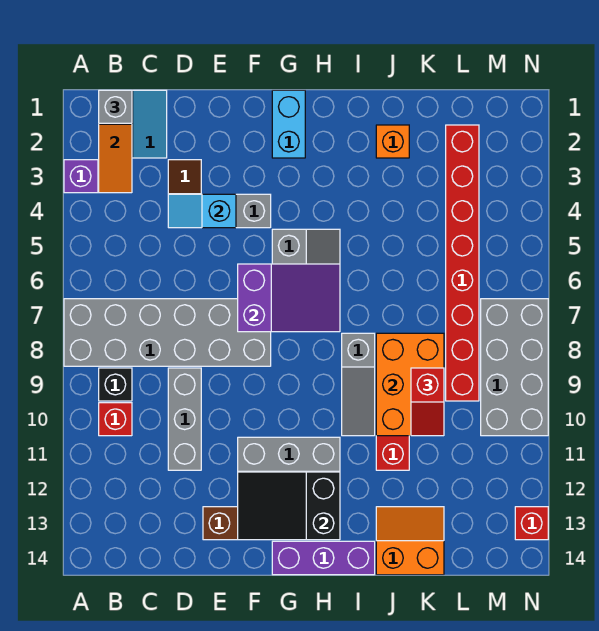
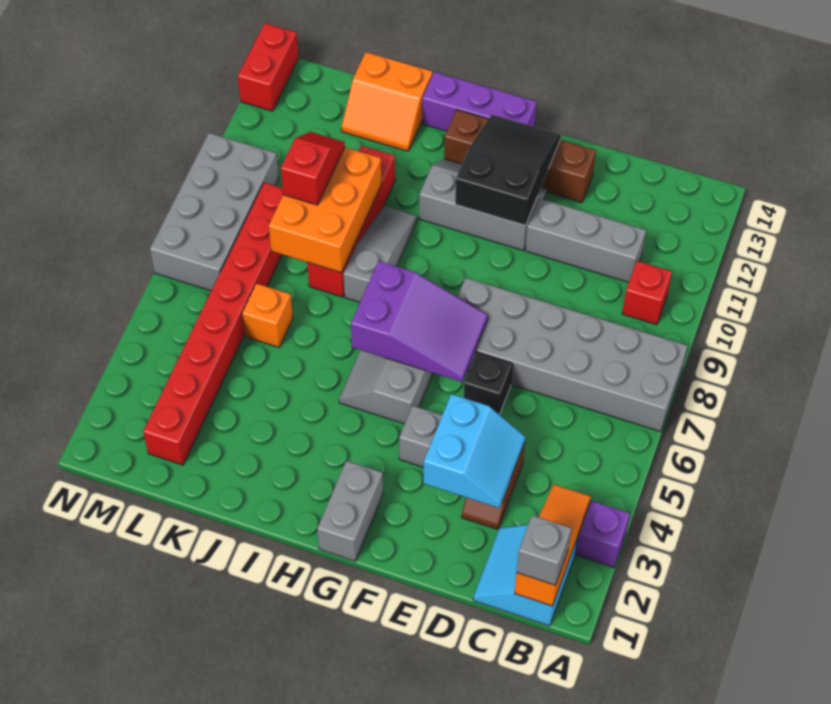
black 1x1 brick [99,368,132,401] -> black 1x1 brick moved to [464,352,512,415]
cyan 1x2 slope [168,194,236,228] -> cyan 2x2 slope [424,394,525,508]
grey 1x3 brick [168,368,201,470] -> grey 1x3 brick turned to [525,198,646,282]
purple 2x3 slope [238,264,340,332] -> purple 2x3 slope turned to [351,261,488,382]
black 2x3 slope [238,472,340,540] -> black 2x3 slope turned to [455,115,561,226]
cyan 1x2 brick [272,90,305,158] -> grey 1x2 brick [317,461,383,561]
orange 1x1 brick [376,125,409,158] -> orange 1x1 brick moved to [242,284,293,347]
red 1x1 brick [515,507,548,540] -> red 1x2 brick [238,23,298,111]

